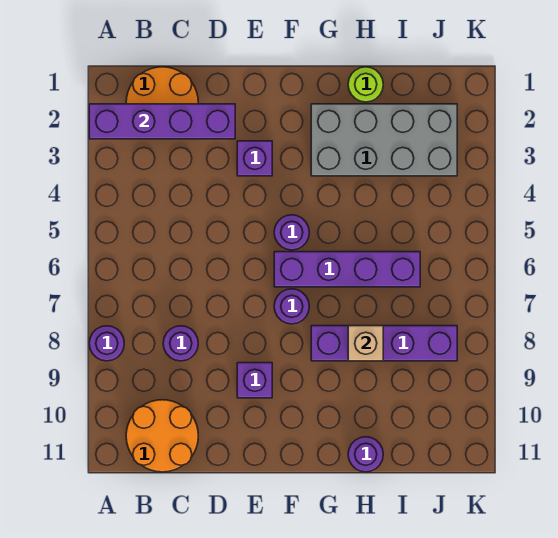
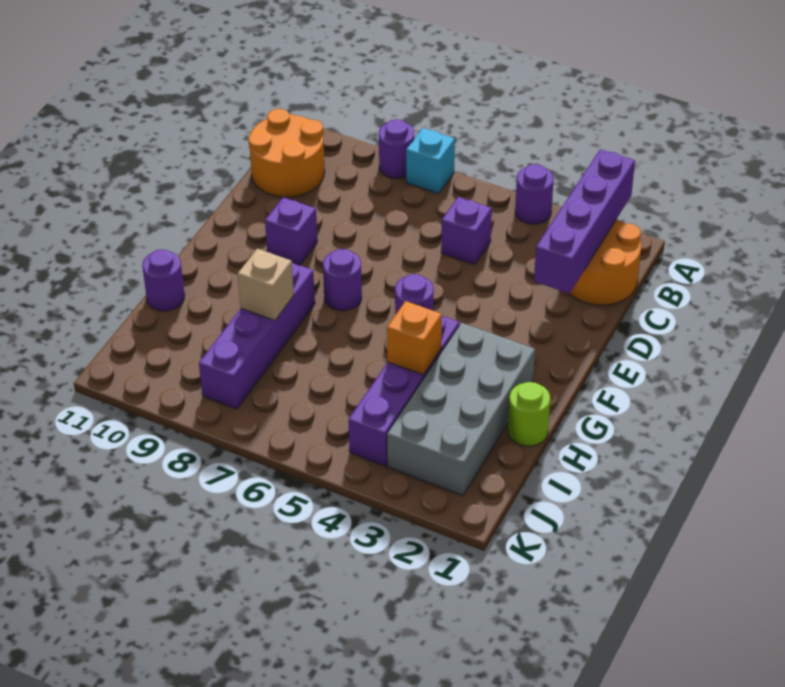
none -> cyan 1x1 brick [406,128,455,194]
purple 1x1 round brick [163,326,198,361] -> purple 1x1 round brick moved to [515,164,554,224]
purple 1x1 brick [237,141,272,176] -> purple 1x1 brick moved to [441,197,492,265]
purple 1x4 brick [274,252,420,287] -> purple 1x4 brick moved to [348,316,459,466]
none -> orange 1x1 brick [387,301,442,375]

